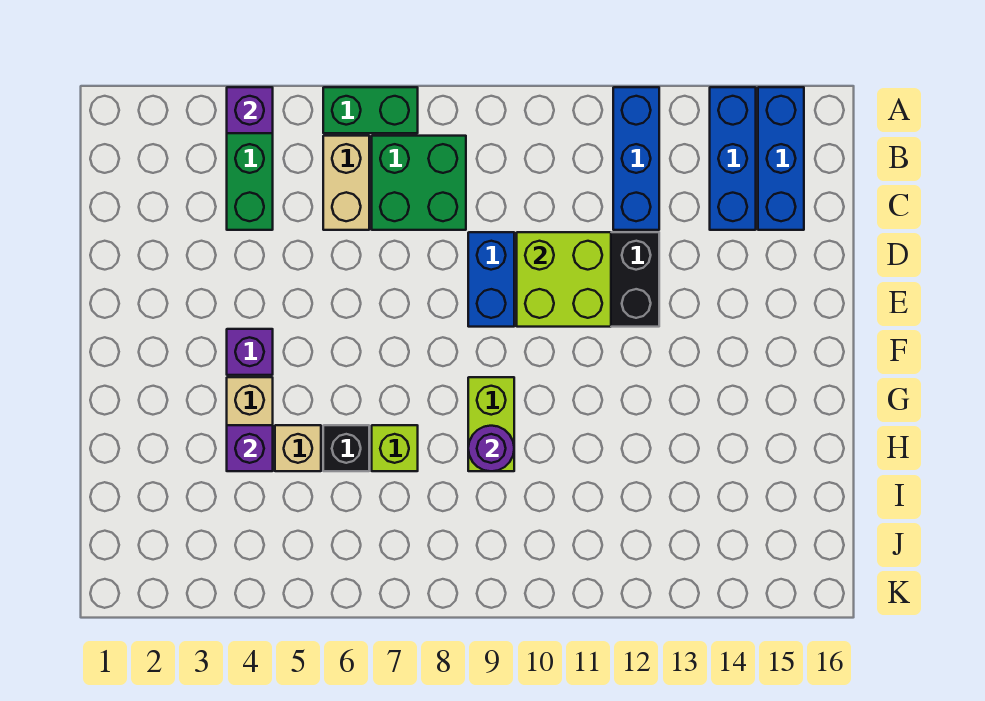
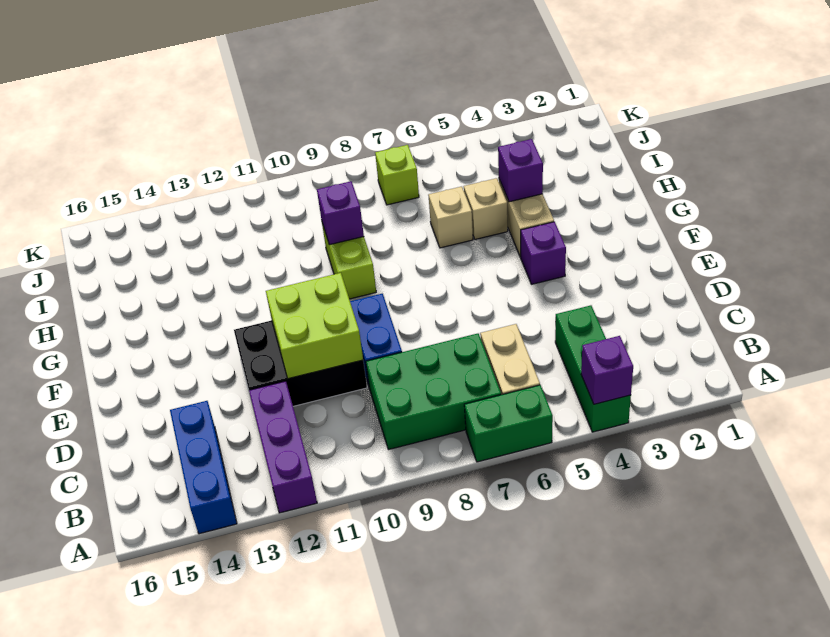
blue 1x3 brick [613,87,659,230] -> purple 1x3 brick [249,381,317,513]
blue 1x3 brick [758,87,804,230] -> none
green 2x2 brick [372,136,466,230] -> green 2x3 brick [366,334,501,450]
black 1x1 brick [323,425,369,471] -> tan 1x1 brick [428,187,473,248]
lime 1x1 brick [372,425,418,471] -> lime 1x1 brick moved to [375,145,419,205]
purple 1x1 round brick [468,426,514,471] -> purple 1x1 brick [317,181,364,245]

